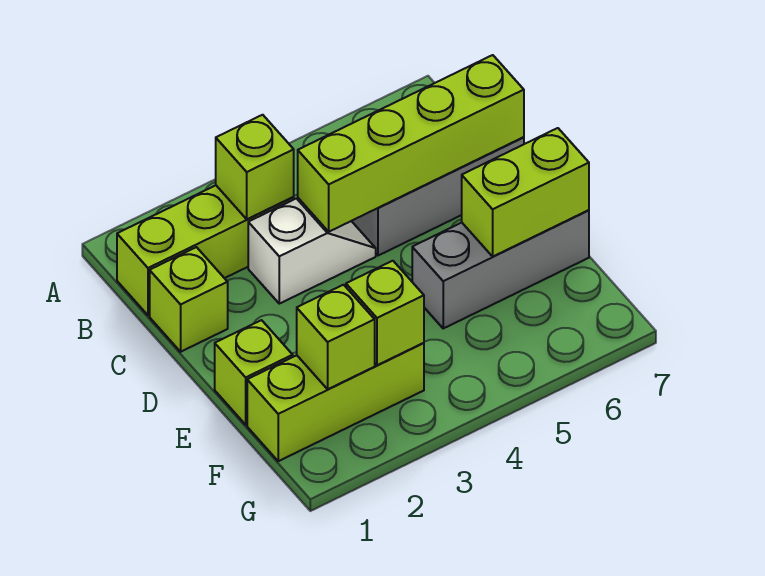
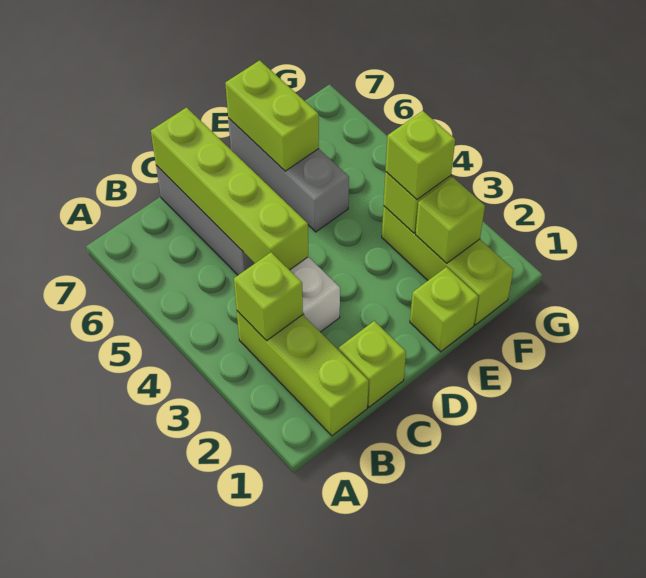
none -> lime 1x1 brick [386,111,455,199]

